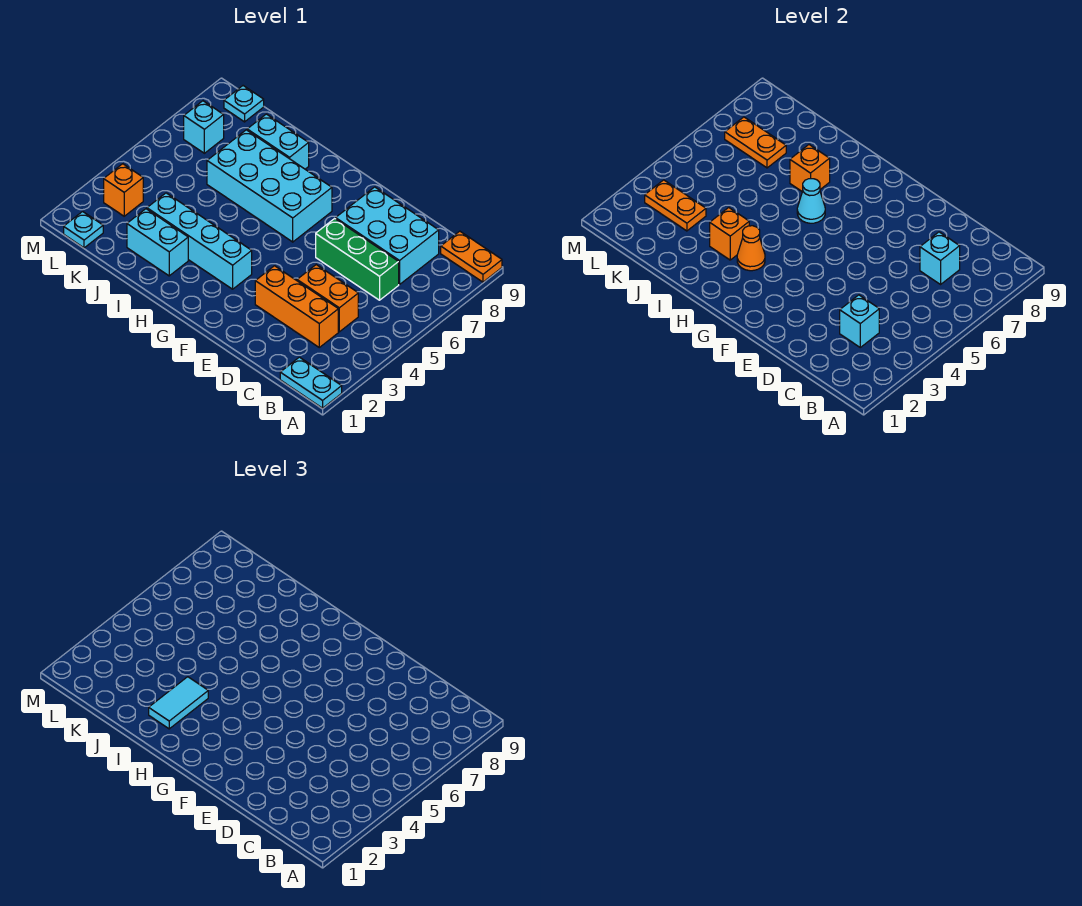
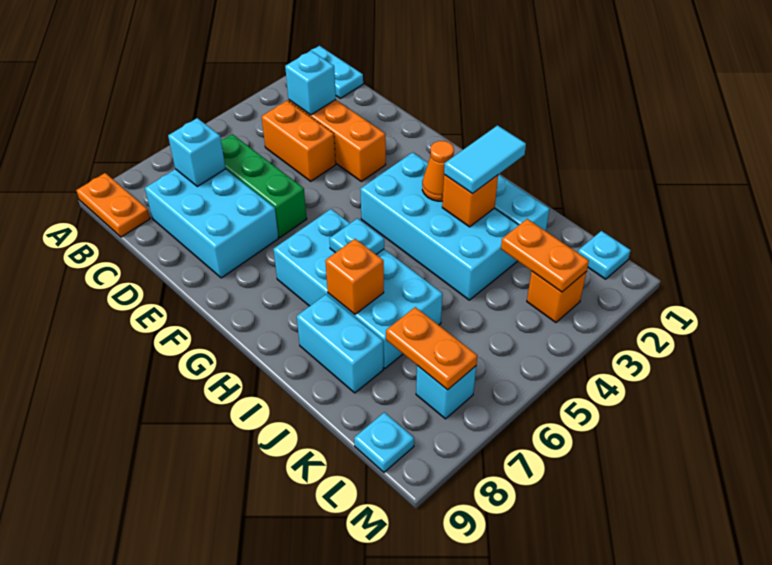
cyan 1x4 brick [147,193,252,289] -> cyan 2x4 brick [360,152,519,300]
cyan 1x1 cone [797,179,825,223] -> cyan 1x1 plate [329,218,384,254]

